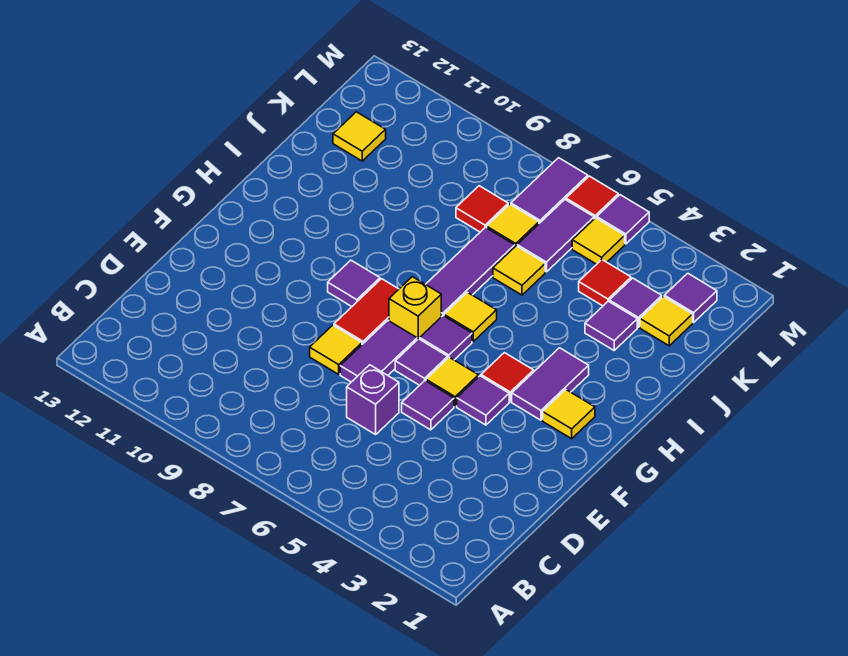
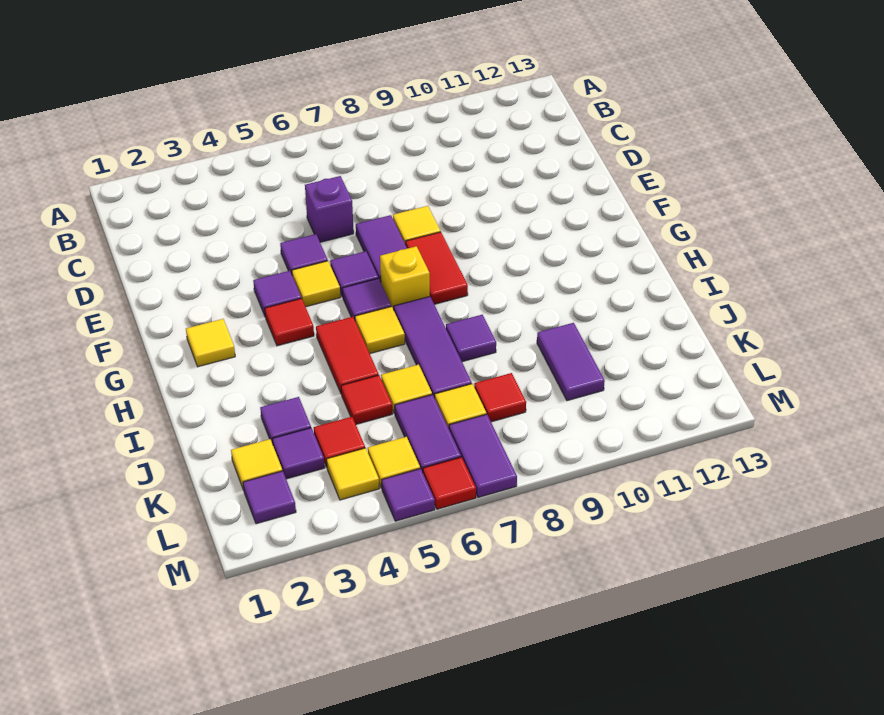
purple 1x2 tile [512,348,589,420] -> purple 1x2 tile moved to [537,323,605,401]
purple 1x1 tile [328,260,380,307] -> purple 1x1 tile moved to [446,315,496,362]
none -> red 1x2 tile [316,317,379,394]
none -> red 1x1 tile [341,375,392,424]
yellow 1x1 tile [333,112,386,161] -> yellow 1x1 tile moved to [327,448,379,500]

